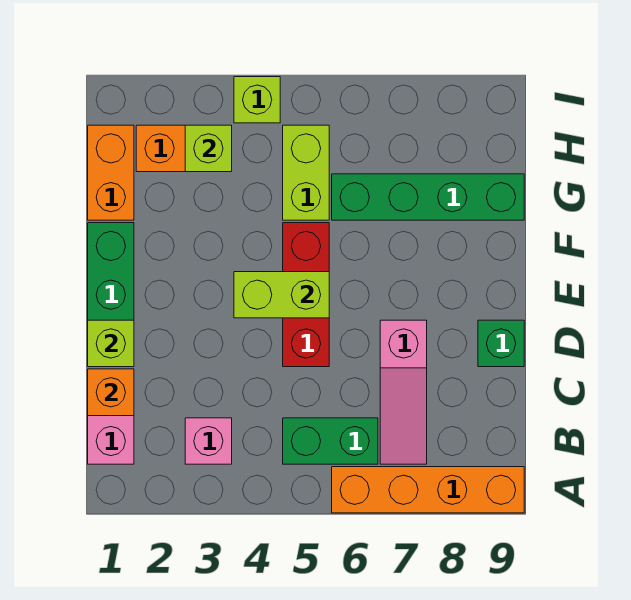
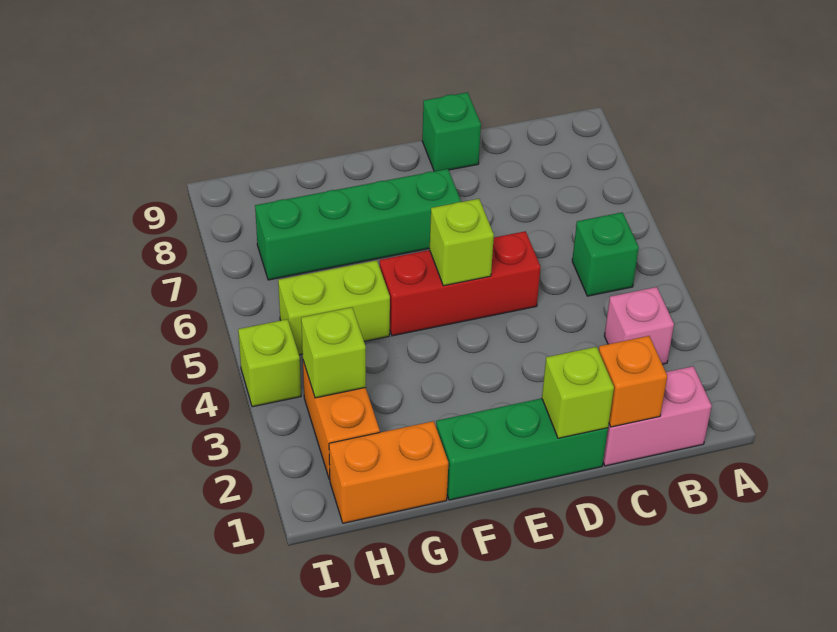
orange 1x4 brick [332,467,524,513] -> none
green 1x2 brick [283,418,378,464] -> green 1x1 brick [572,212,639,296]
pink 1x3 slope [380,320,427,464] -> none
lime 1x2 brick [234,272,329,318] -> lime 1x1 brick [430,199,494,286]
green 1x4 brick [332,174,524,220] -> green 1x4 brick turned to [255,169,461,280]

